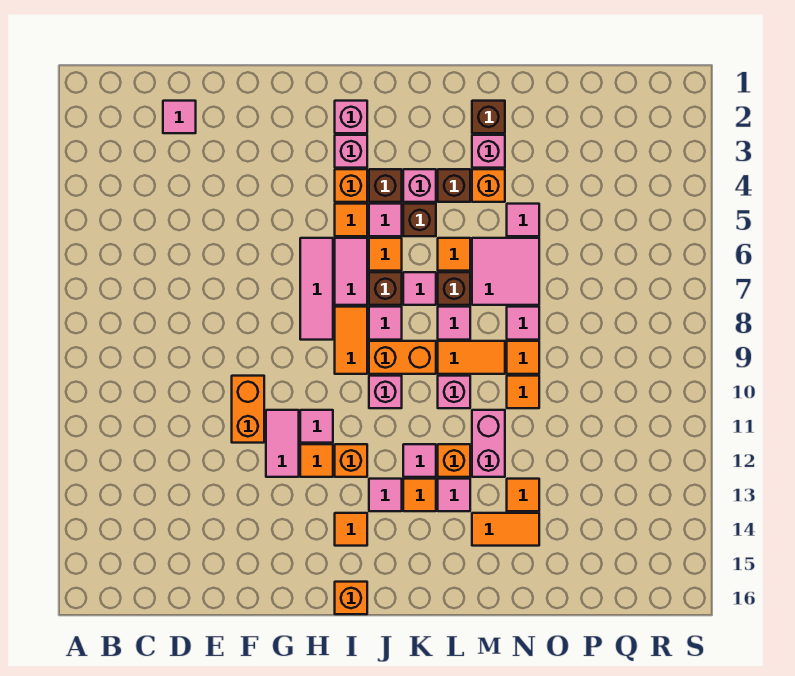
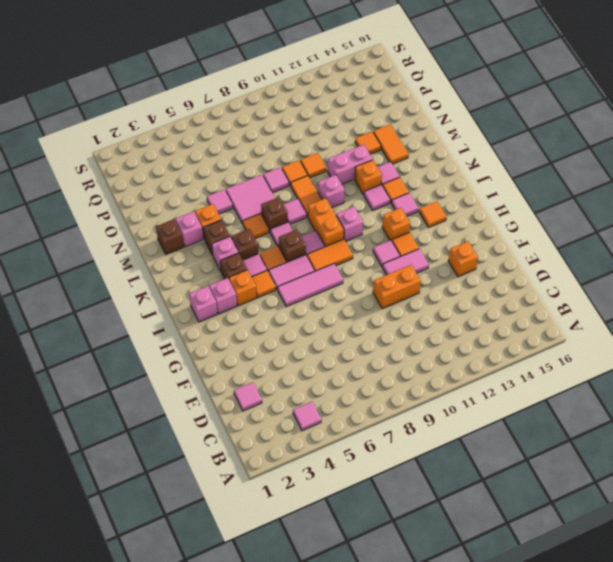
none -> pink 1x1 tile [293,402,321,431]
orange 1x1 brick [335,582,367,614] -> orange 1x1 brick moved to [448,241,478,277]

